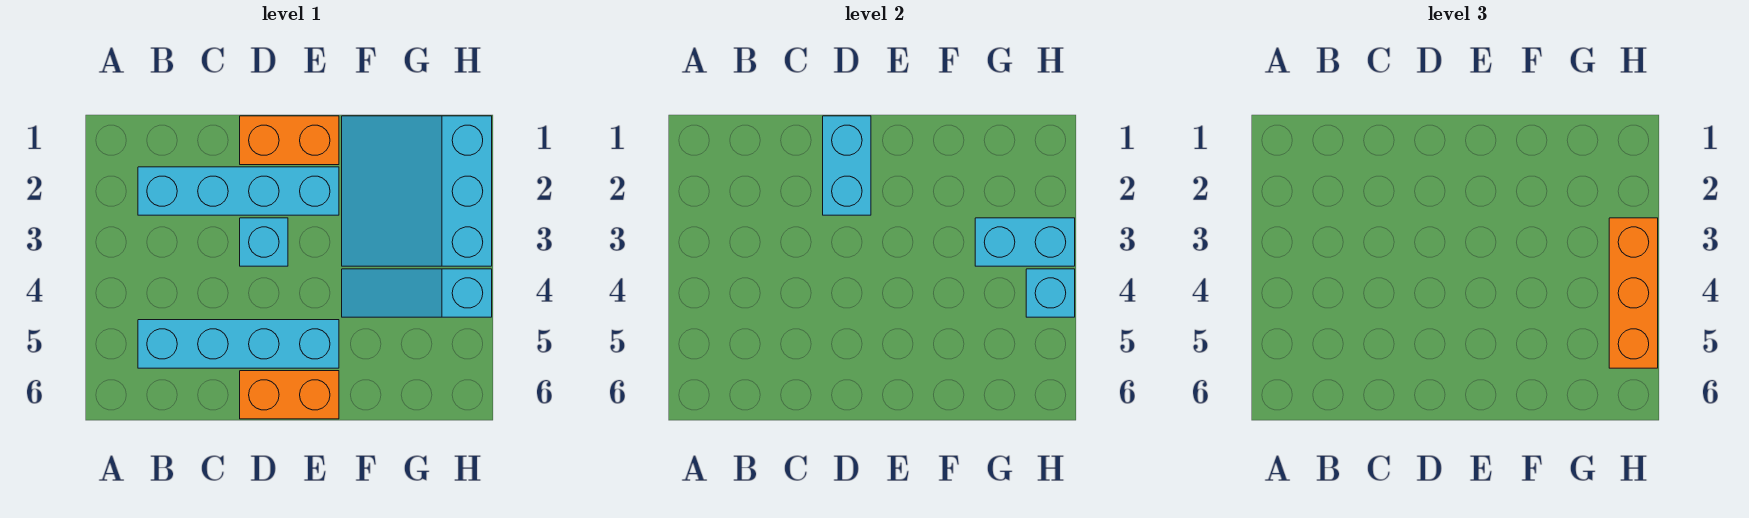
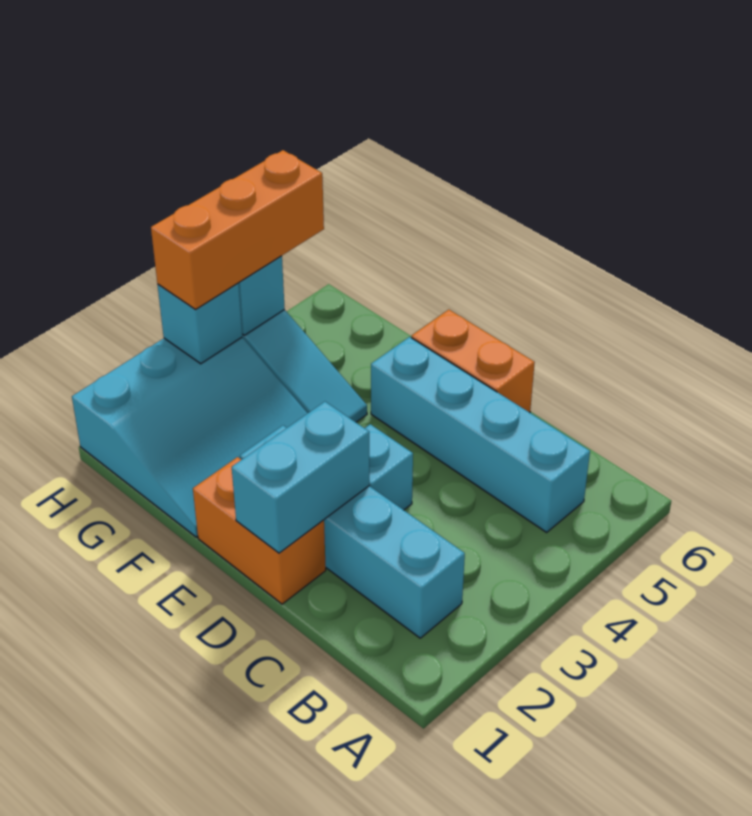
cyan 1x2 brick [975,218,1075,266] -> cyan 1x1 brick [158,283,242,364]

